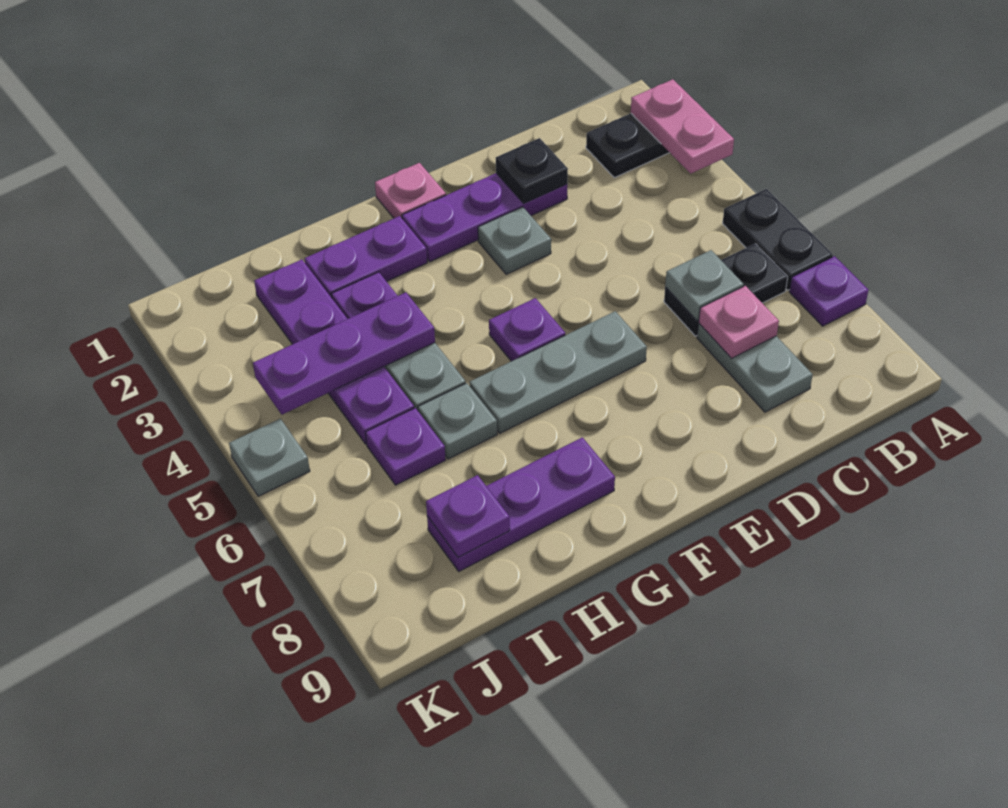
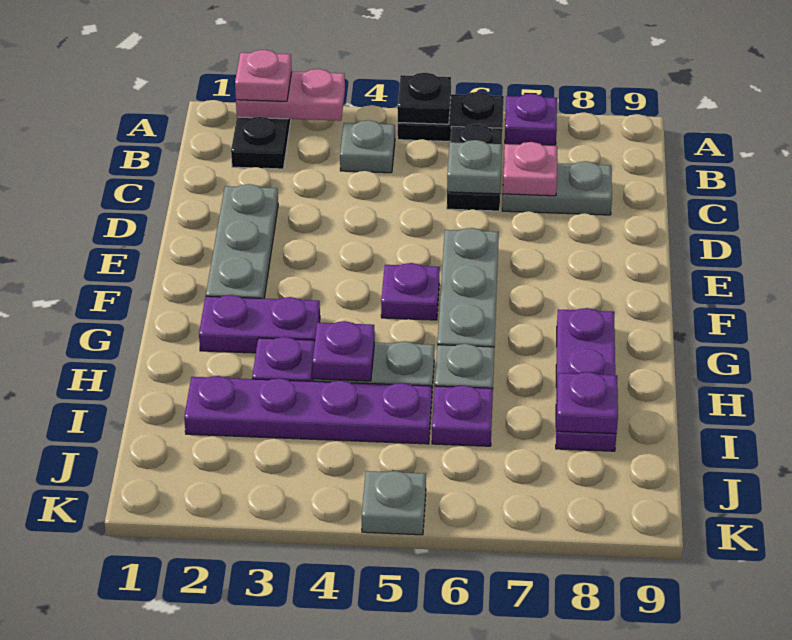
purple 1x3 plate [402,173,567,262] -> grey 1x3 plate [206,184,278,298]
black 1x1 plate [496,138,568,203] -> black 1x1 plate moved to [398,73,451,124]
grey 1x1 plate [478,207,551,274] -> grey 1x1 plate moved to [340,120,395,173]
pink 1x1 plate [375,163,446,218] -> pink 1x1 plate moved to [235,50,292,101]
purple 1x2 plate [304,216,427,298] -> purple 1x2 plate turned to [199,295,320,353]
purple 1x3 plate [253,292,435,415] -> purple 1x1 plate [312,321,375,381]

